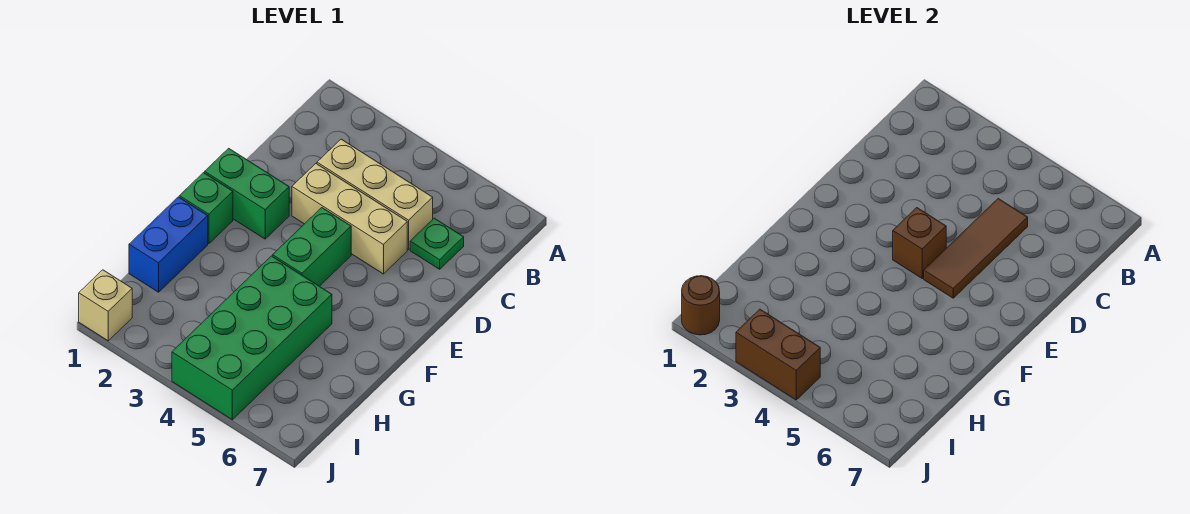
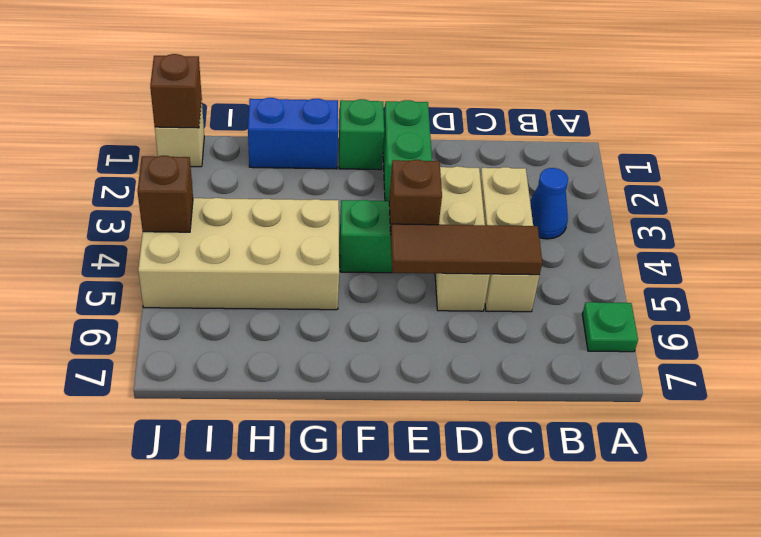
none -> blue 1x1 cone [530,168,568,239]
green 1x1 plate [410,218,464,269] -> green 1x1 plate moved to [582,302,638,352]
green 2x4 brick [172,256,332,420] -> tan 2x4 brick [138,198,339,310]
brown 1x1 round brick [682,276,720,335] -> brown 1x1 brick [150,54,202,128]
brown 1x2 brick [736,309,820,400] -> brown 1x1 brick [138,156,193,232]

